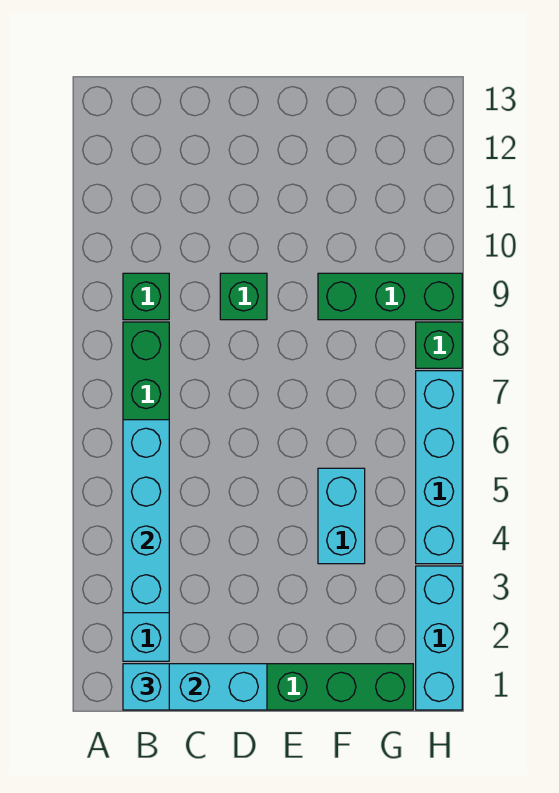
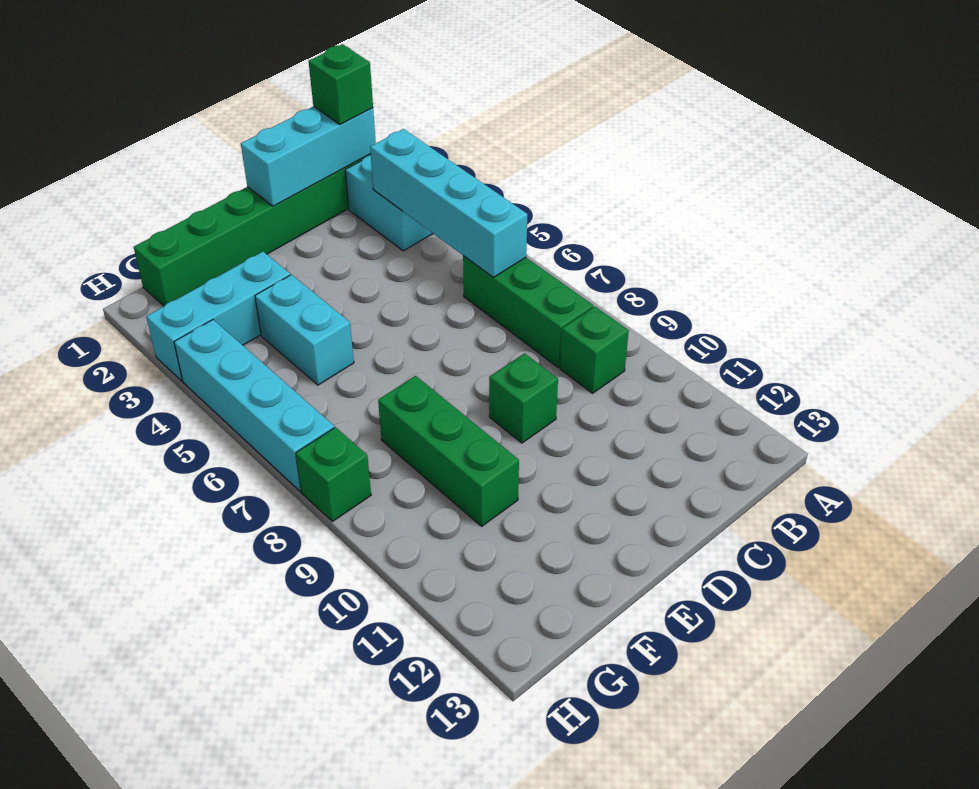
cyan 1x1 brick [123,664,169,710] -> green 1x1 brick [309,44,373,124]
green 1x3 brick [318,273,462,320] -> green 1x3 brick turned to [378,376,519,526]
cyan 1x3 brick [416,566,462,710] -> cyan 1x3 brick turned to [146,252,290,381]

